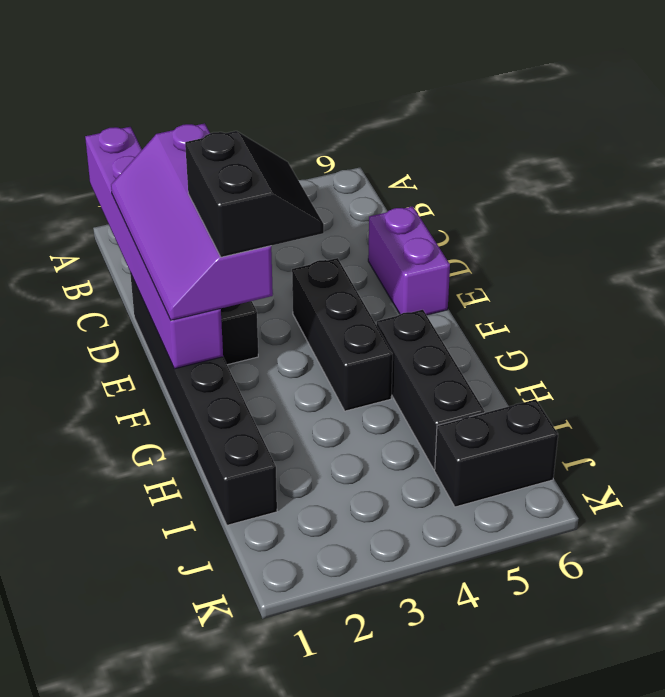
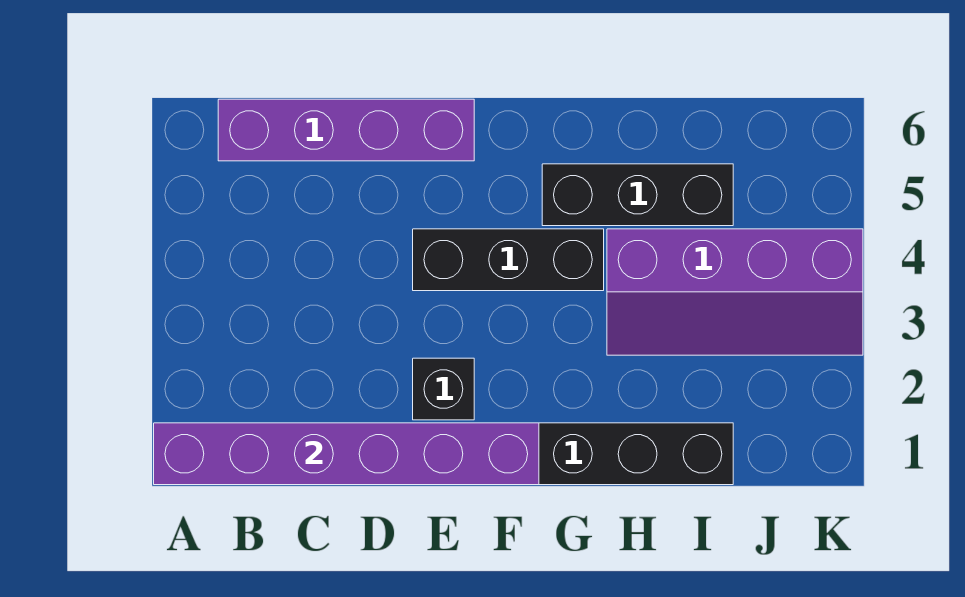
purple 2x4 slope [111,123,273,320] -> purple 2x4 slope moved to [607,229,863,355]
purple 1x2 brick [368,206,450,315] -> purple 1x4 brick [218,99,474,161]
black 2x2 slope [185,131,324,257] -> none
black 1x2 brick [435,399,558,507] -> none

